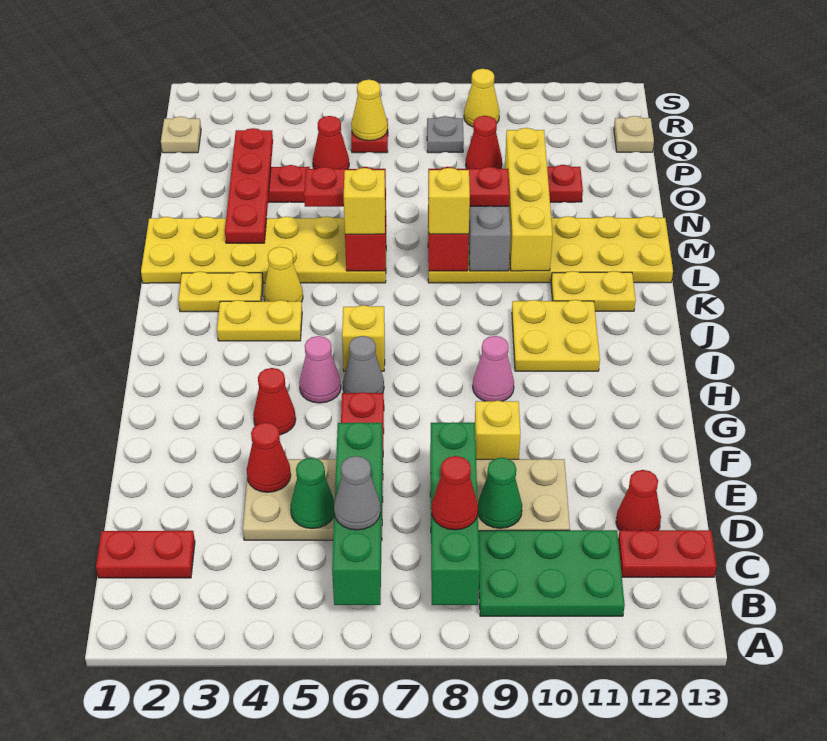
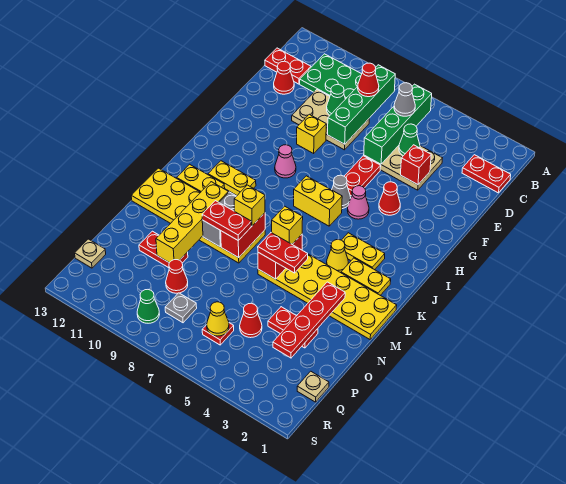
red 1x1 cone [247,422,291,492] -> red 1x1 brick [401,145,431,185]
yellow 1x1 brick [342,305,385,371] -> yellow 1x2 brick [294,176,342,226]
yellow 2x2 plate [512,300,600,371] -> yellow 1x2 plate [208,161,256,195]
yellow 1x1 cone [464,69,500,127] -> green 1x1 cone [137,290,160,323]

